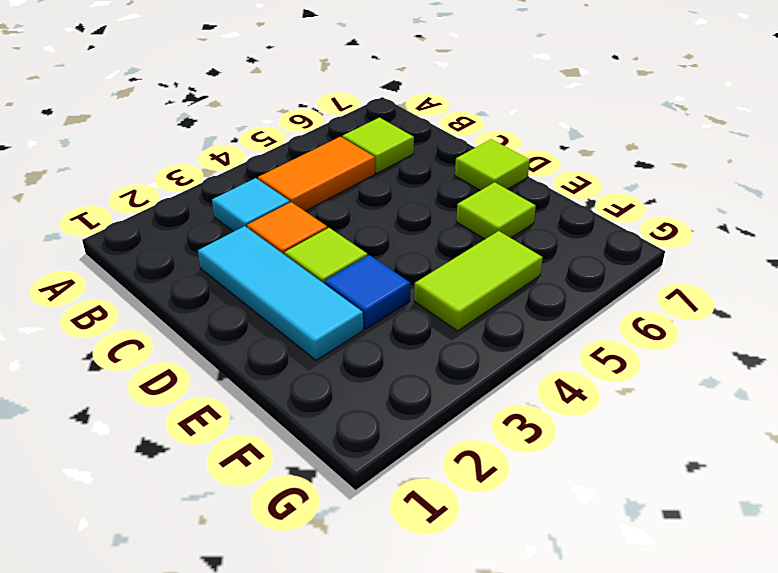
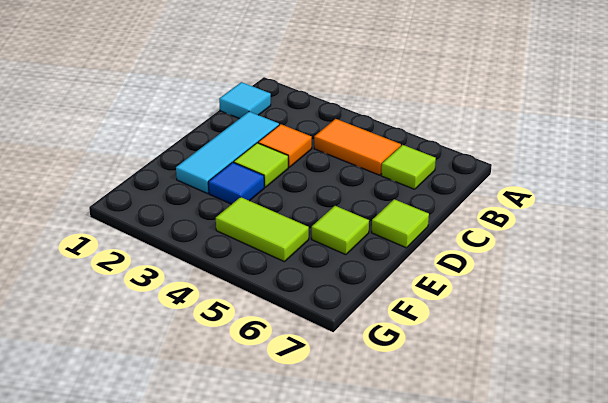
cyan 1x1 tile [212,178,290,232] -> cyan 1x1 tile moved to [219,82,271,119]

